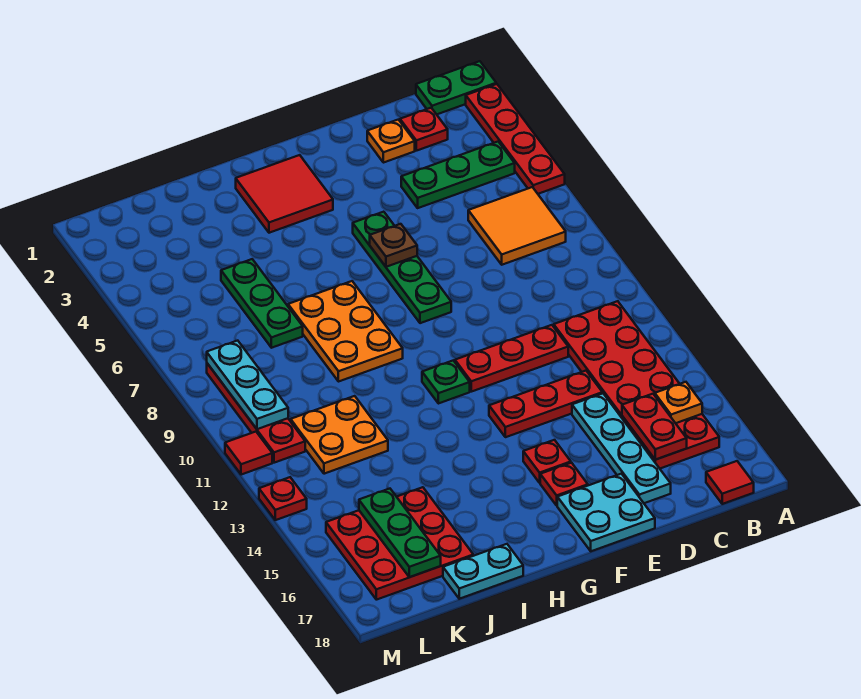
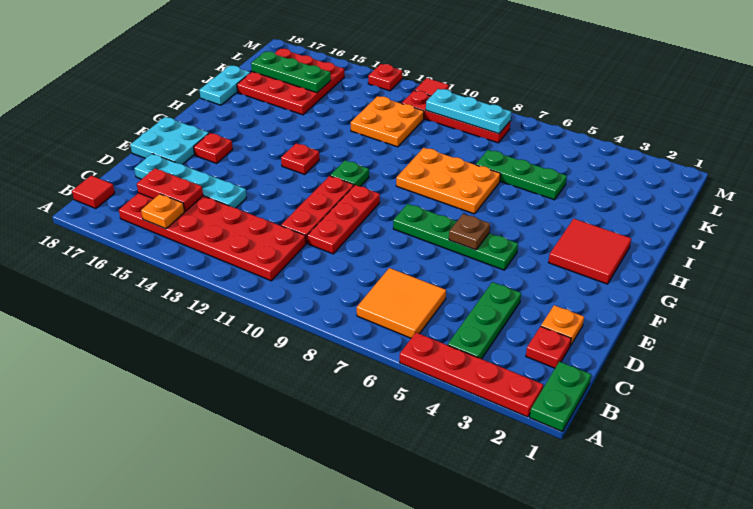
red 1x3 plate [489,371,602,437] -> red 1x3 plate moved to [307,185,380,254]
red 1x1 plate [523,440,571,483] -> red 1x1 plate moved to [281,143,319,174]

